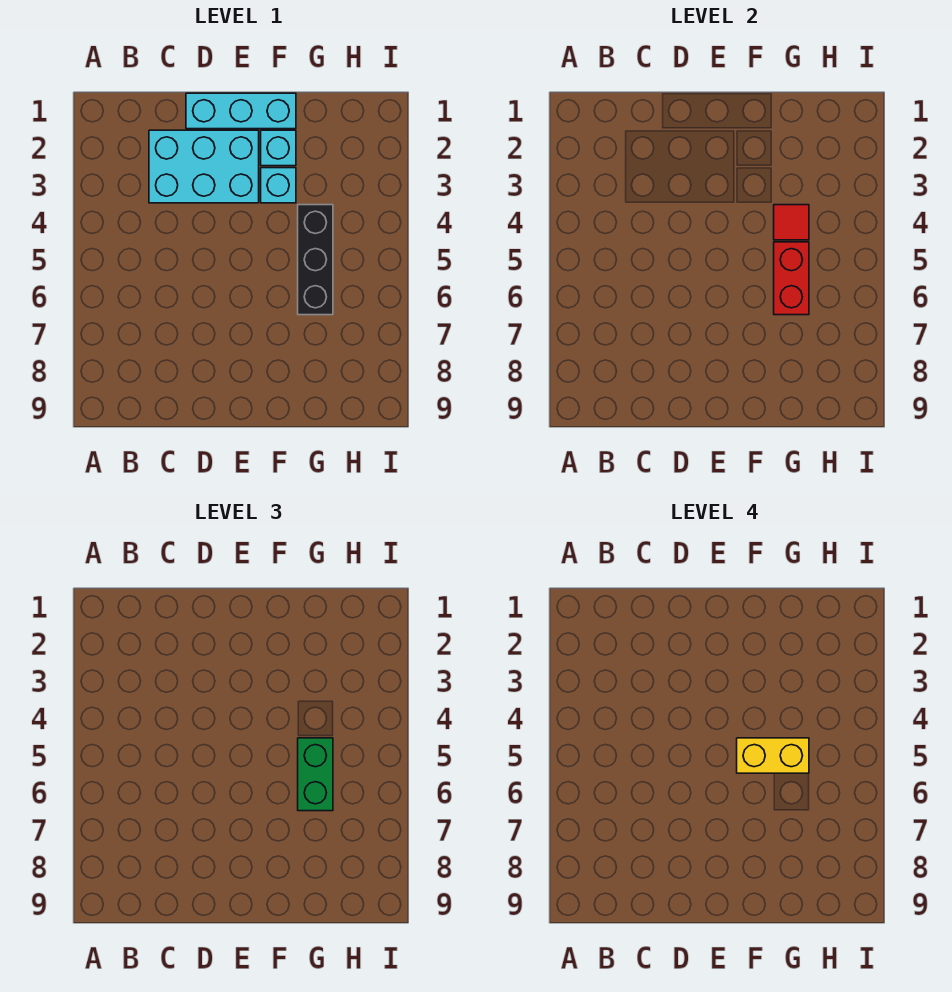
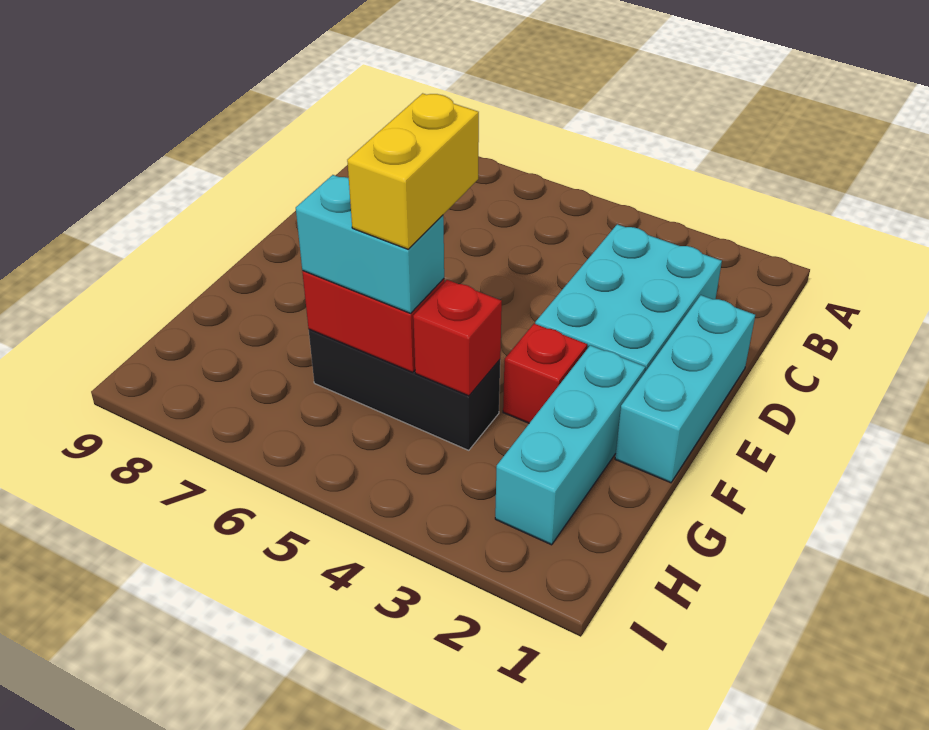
cyan 1x1 brick [261,130,296,166] -> cyan 1x3 brick [495,345,645,545]
cyan 1x1 brick [261,168,296,203] -> red 1x1 brick [503,324,587,423]
red 1x1 tile [774,205,809,240] -> red 1x1 brick [413,280,502,396]
green 1x2 brick [298,738,333,811] -> cyan 1x2 brick [296,175,444,313]

